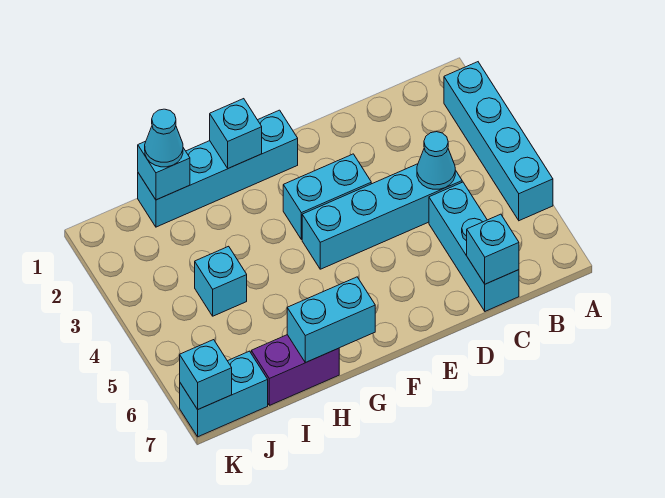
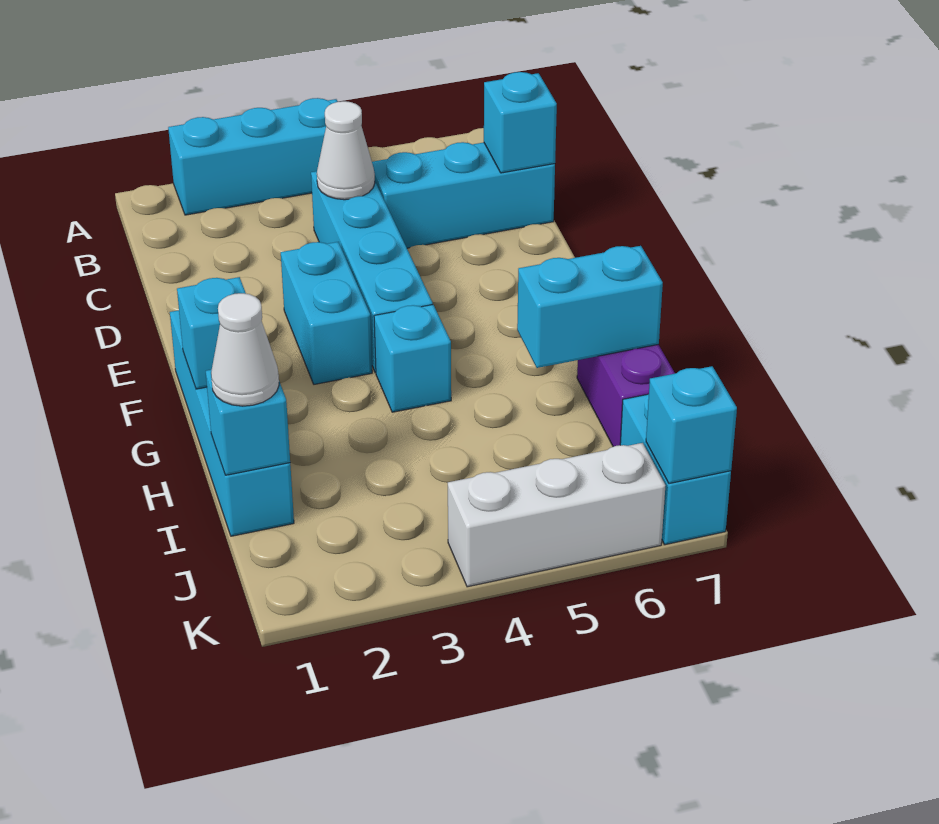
cyan 1x4 brick [444,62,553,221] -> cyan 1x3 brick [168,98,338,215]
cyan 1x1 cone [417,132,455,189] -> white 1x1 cone [317,101,375,200]
cyan 1x2 brick [287,277,375,363] -> cyan 1x2 brick turned to [517,246,663,368]
cyan 1x1 cone [145,109,183,167] -> white 1x1 cone [211,293,279,406]
cyan 1x1 brick [195,246,247,316] -> cyan 1x1 brick moved to [374,305,451,412]
none -> white 1x3 brick [448,443,666,587]

